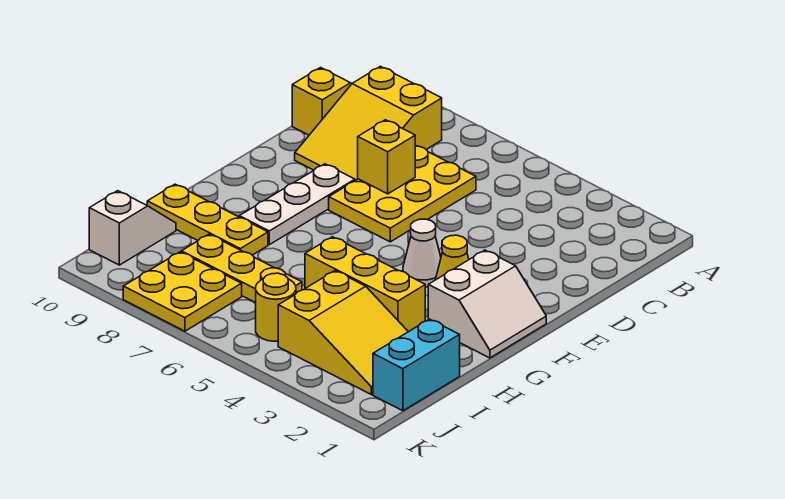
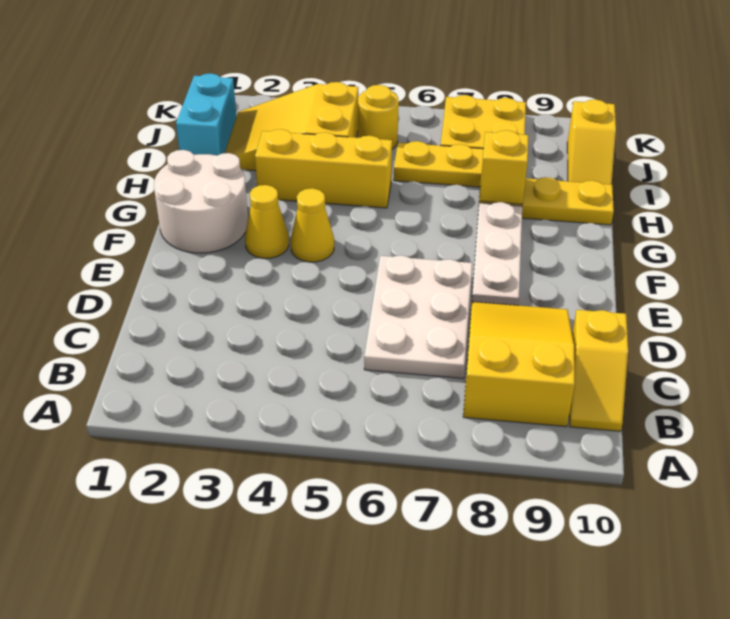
yellow 2x3 plate [329,145,476,242] -> white 2x3 plate [364,255,472,378]
yellow 1x1 brick [358,120,415,194] -> yellow 1x1 brick moved to [479,130,528,204]
white 2x2 slope [428,250,546,358] -> white 2x2 round brick [154,150,248,253]
white 1x1 cone [403,219,441,287] -> yellow 1x1 cone [291,188,334,262]
white 1x2 slope [89,191,176,265] -> yellow 1x2 slope [567,99,616,185]

